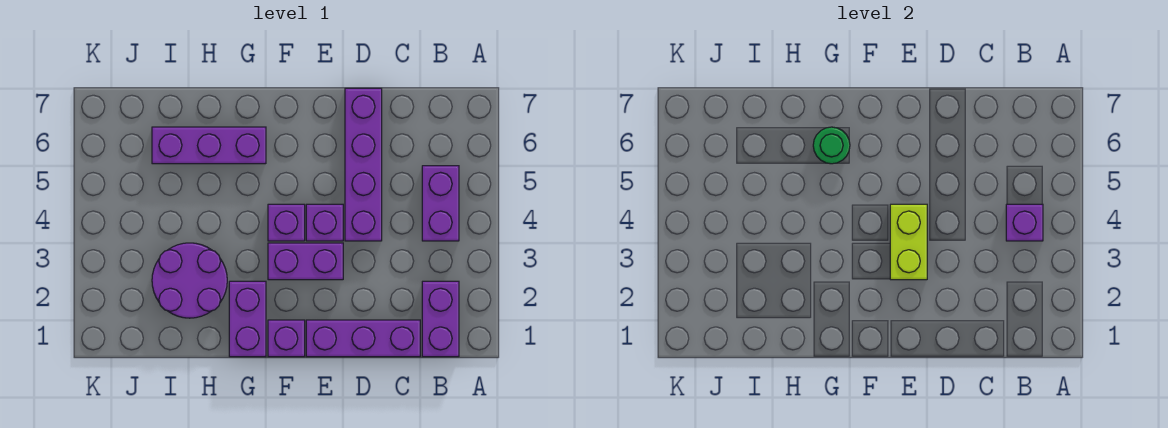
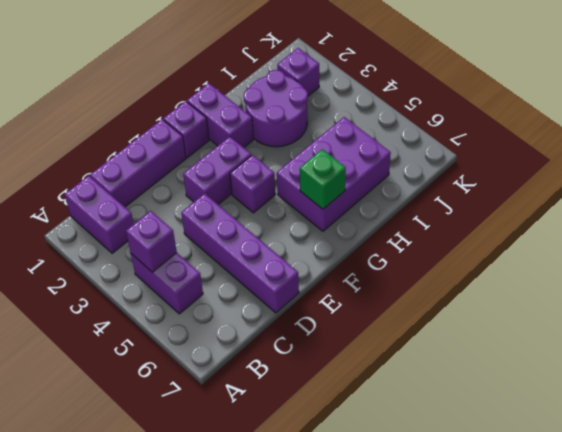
lime 1x2 brick [890,204,927,280] -> none
purple 1x1 brick [306,204,343,241] -> purple 1x1 brick moved to [277,48,319,96]
purple 1x3 brick [152,127,266,164] -> purple 2x3 brick [277,117,391,231]
green 1x1 round brick [813,127,850,164] -> green 1x1 brick [300,149,346,209]

